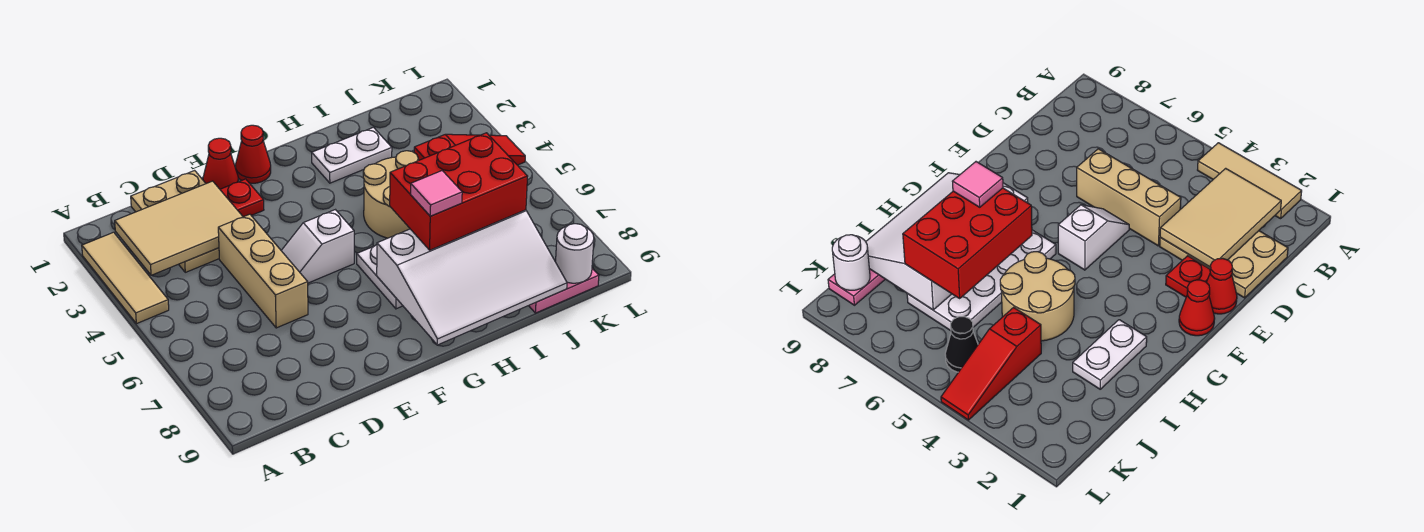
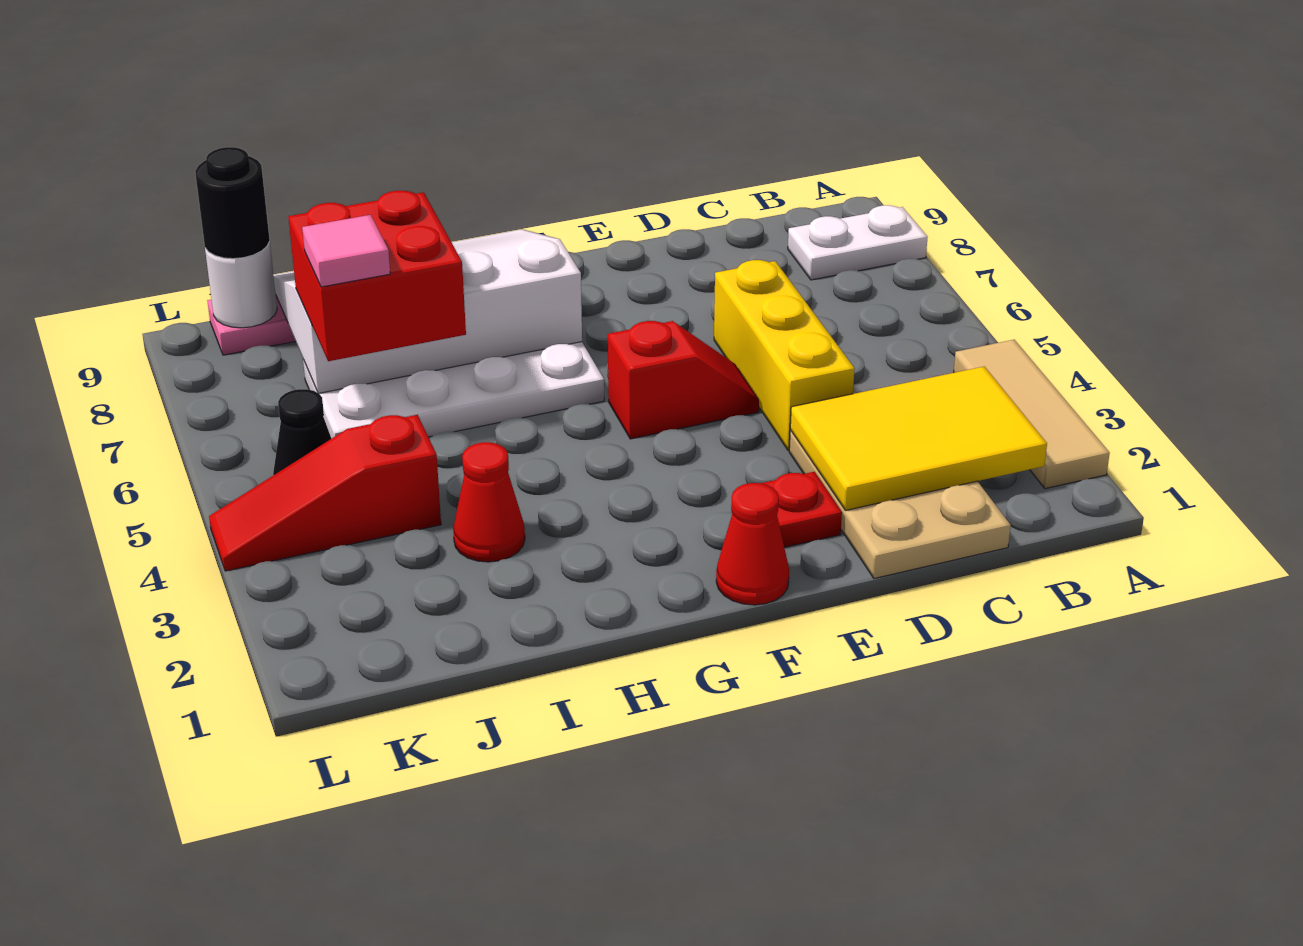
tan 2x3 tile [115,181,243,275] -> yellow 2x3 tile [790,366,1047,510]
tan 1x3 brick [218,214,308,328] -> yellow 1x3 brick [714,260,855,451]
red 1x1 cone [203,138,238,189] -> red 1x1 cone moved to [453,442,525,562]
white 1x2 slope [281,210,354,283] -> red 1x2 slope [608,321,759,439]
white 1x2 plate [312,127,392,183] -> white 1x2 plate moved to [788,205,928,280]
tan 2x2 round brick [363,151,418,238] -> none
red 2x3 brick [390,133,528,250] -> red 2x2 brick [288,191,466,361]
pink 1x1 tile [411,171,462,216] -> pink 1x1 tile moved to [302,215,390,287]
none -> black 1x1 round brick [195,147,270,259]

